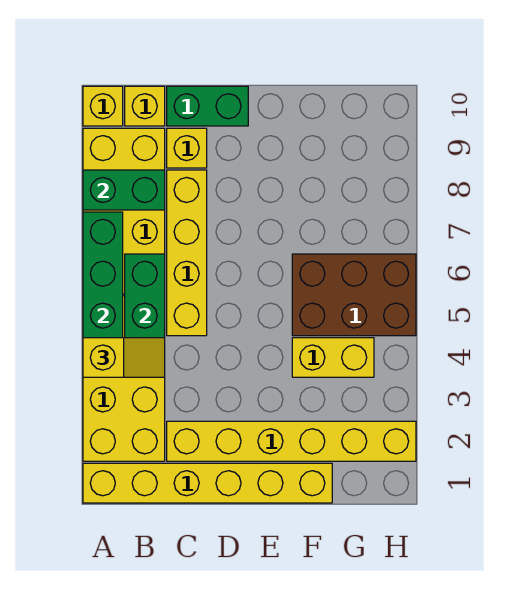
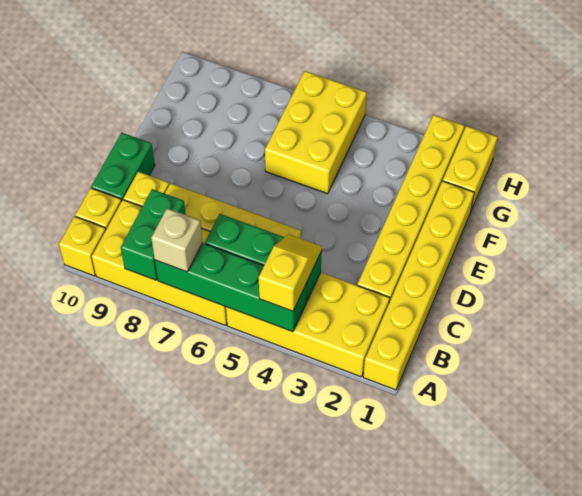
none -> tan 1x1 brick [151,208,203,272]
yellow 1x2 brick [292,338,374,377] -> yellow 1x2 brick moved to [443,126,498,210]
brown 2x3 brick [292,254,416,336] -> yellow 2x3 brick [265,71,367,194]

